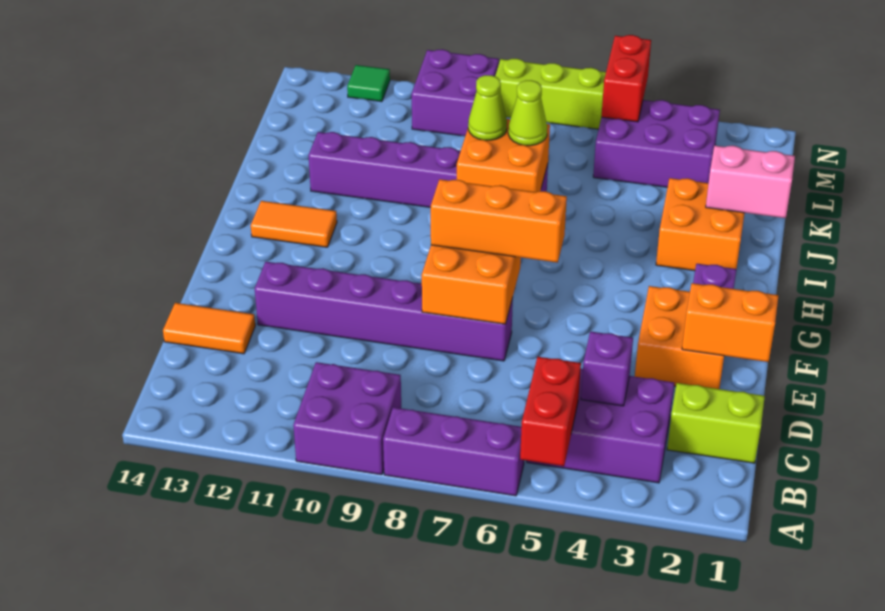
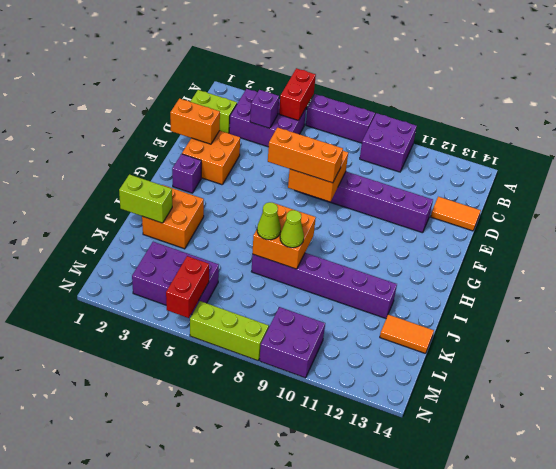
orange 1x2 tile [251,201,337,247] -> orange 1x2 tile moved to [380,315,434,354]
pink 1x2 brick [706,146,795,218] -> lime 1x2 brick [119,174,172,223]
green 1x1 tile [347,65,390,102] -> none

